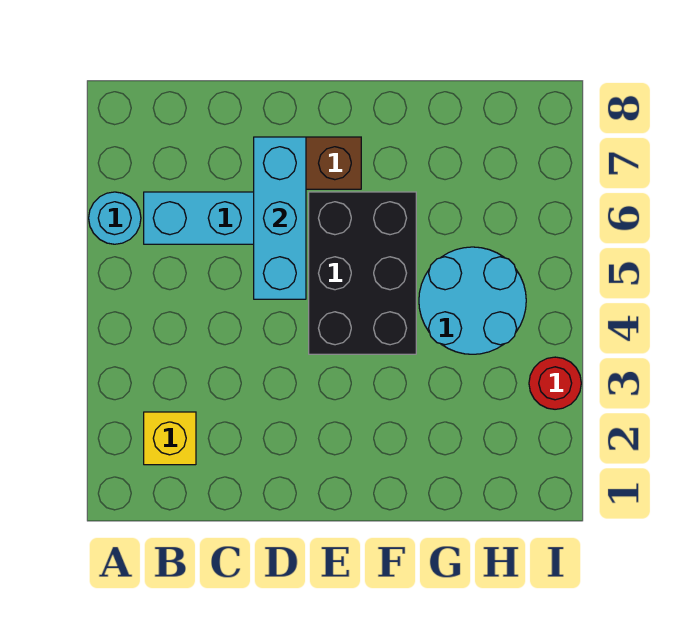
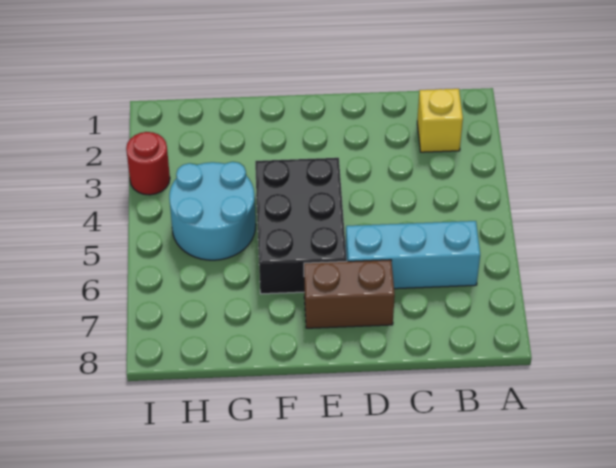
cyan 1x1 round brick [89,192,141,244] -> none
cyan 1x3 brick [254,137,306,299] -> none

